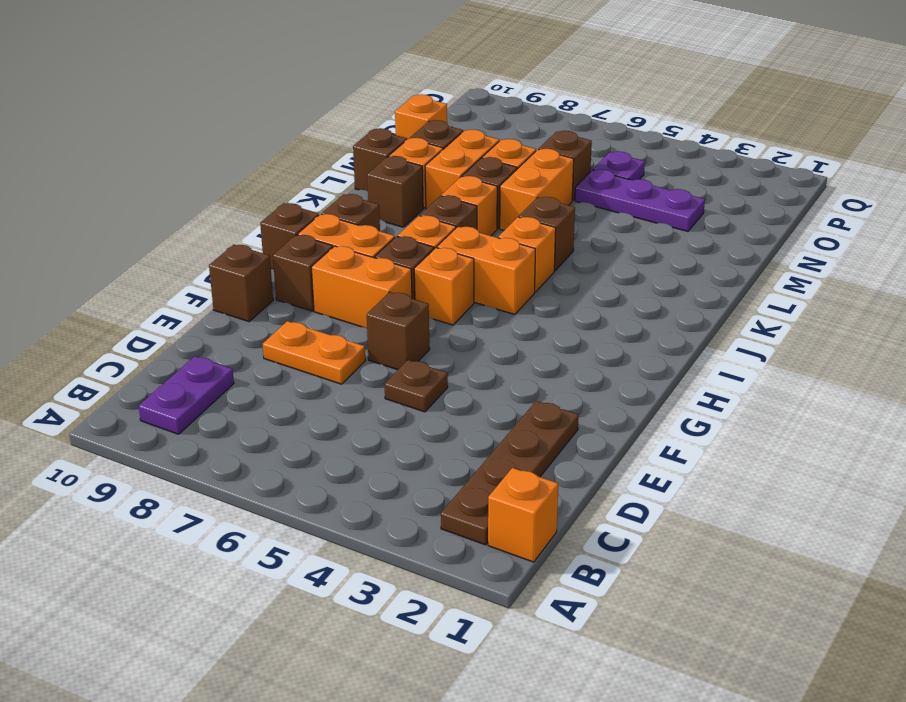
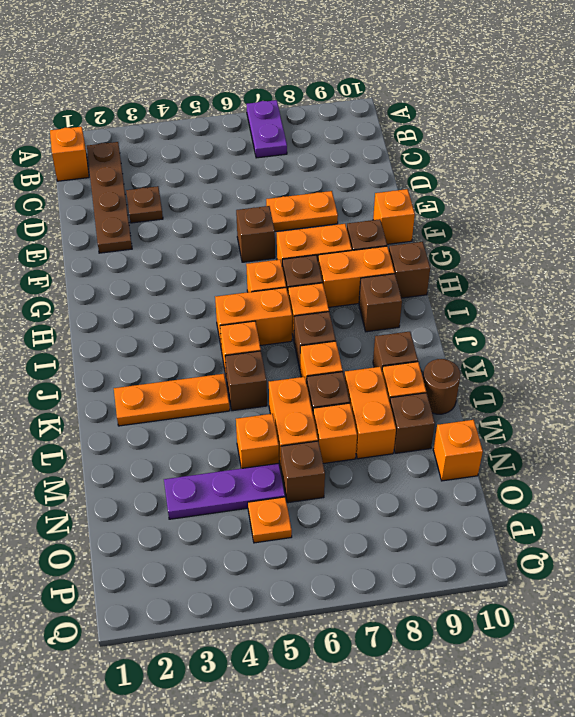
purple 1x2 plate [139,356,234,434] -> purple 1x2 plate moved to [247,100,287,158]
brown 1x1 plate [385,360,448,412] -> brown 1x1 plate moved to [126,186,163,223]
brown 1x1 brick [209,245,273,322] -> orange 1x1 brick [373,189,415,244]
none -> orange 1x3 plate [114,374,230,426]
brown 1x1 brick [353,128,407,191] -> brown 1x1 round brick [423,359,460,414]
none -> orange 1x1 brick [236,414,279,468]
purple 1x1 plate [593,151,645,180] -> orange 1x1 plate [248,497,292,543]

